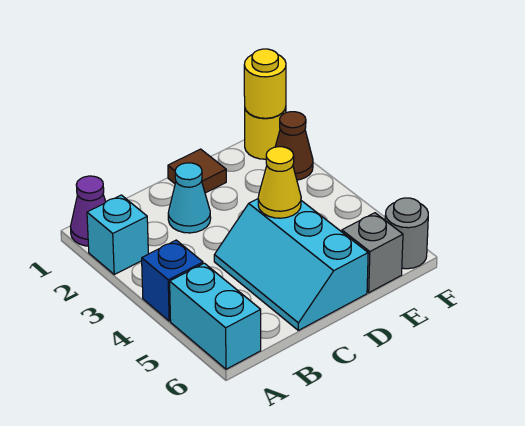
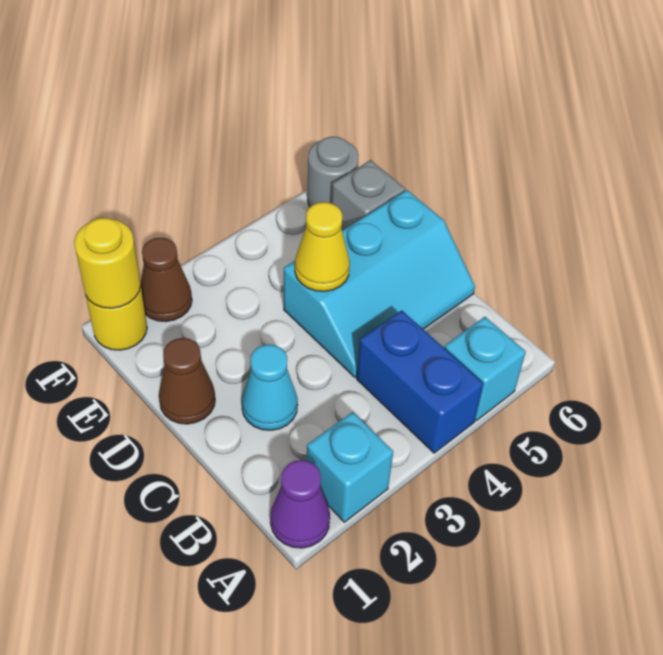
blue 1x1 brick [142,240,203,321] -> blue 1x2 brick [357,310,484,453]
cyan 1x2 brick [170,263,261,369] -> cyan 1x1 brick [444,317,526,421]
brown 1x1 tile [168,149,226,193] -> brown 1x1 cone [159,338,215,424]

